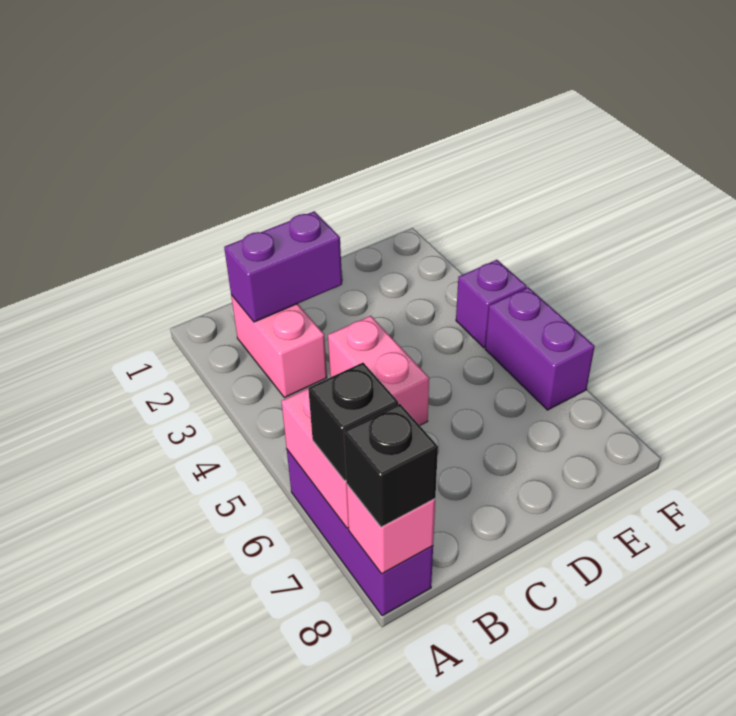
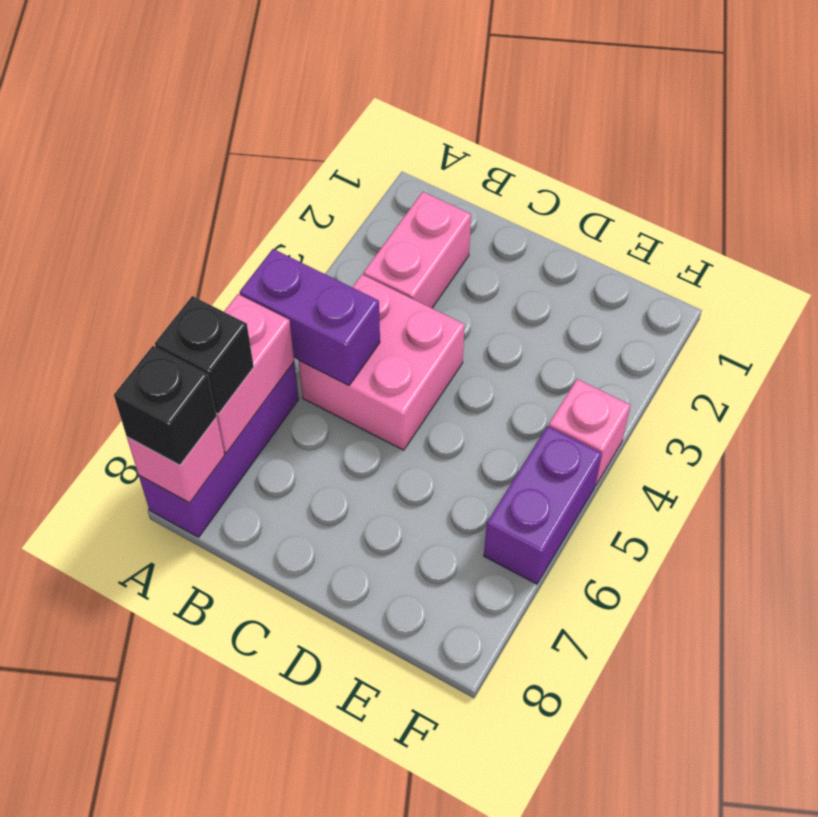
purple 1x2 brick [224,211,342,322] -> purple 1x2 brick moved to [240,249,380,385]
pink 1x2 brick [328,316,429,425] -> pink 2x2 brick [299,275,465,450]
purple 1x1 brick [456,260,527,347] -> pink 1x1 brick [549,379,631,486]

